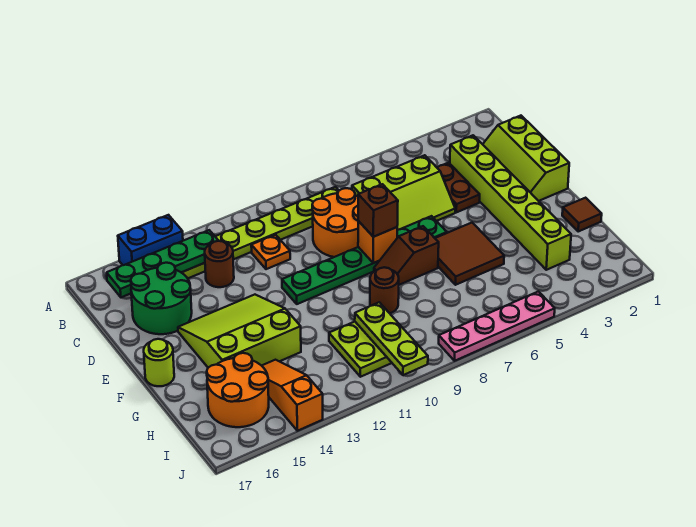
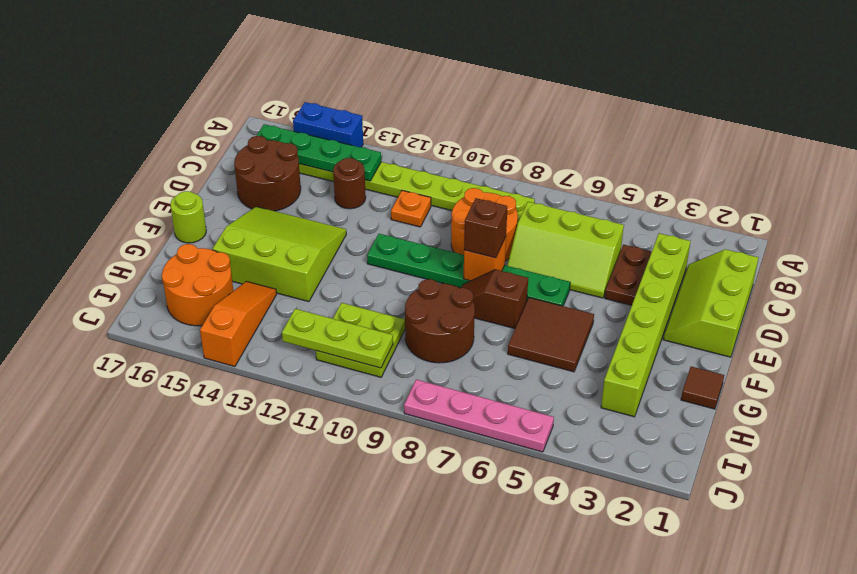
green 2x2 round brick [131,263,192,334] -> brown 2x2 round brick [234,136,301,211]
brown 1x1 round brick [370,267,399,313] -> brown 2x2 round brick [405,279,475,363]
lime 1x3 plate [355,302,428,375] -> lime 1x3 plate turned to [282,309,393,368]

